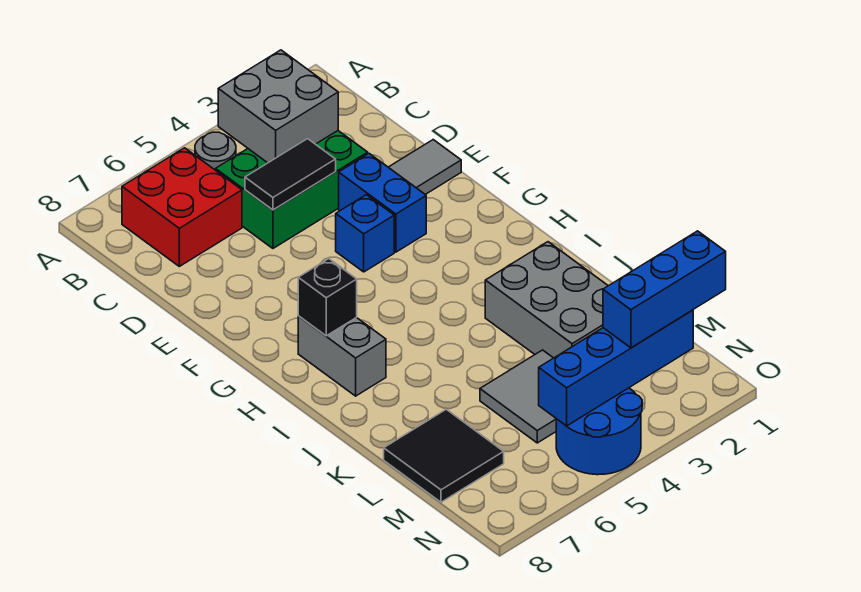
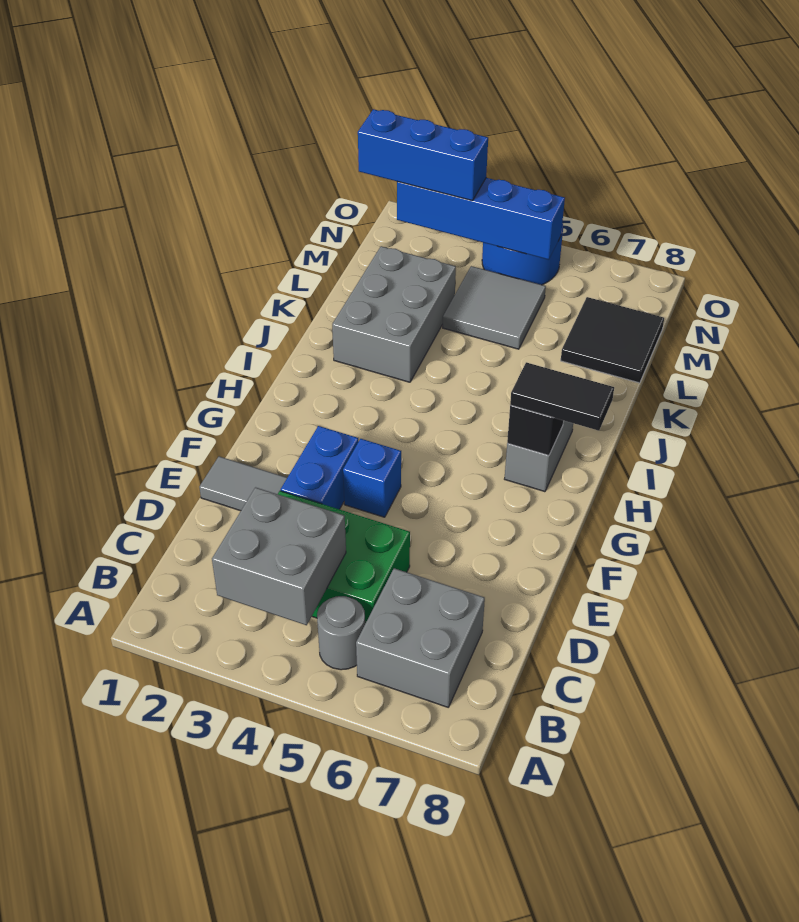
red 2x2 brick [122,148,242,266] -> grey 2x2 brick [356,568,485,707]
black 1x2 tile [245,139,336,210] -> black 1x2 tile moved to [510,362,614,431]

